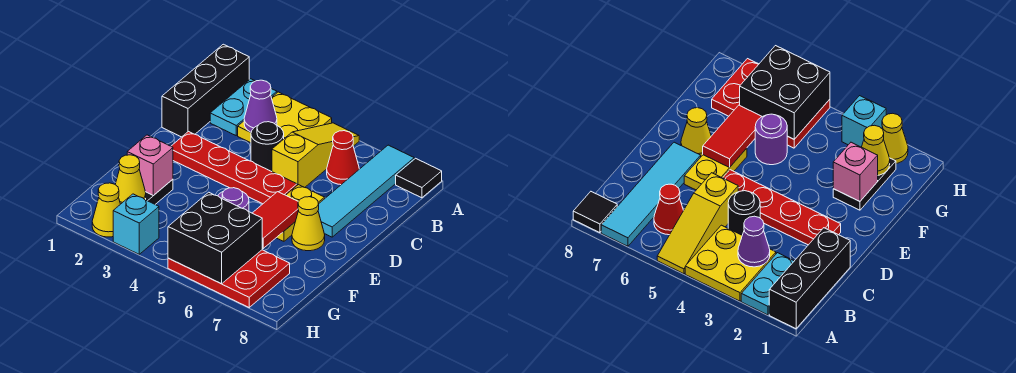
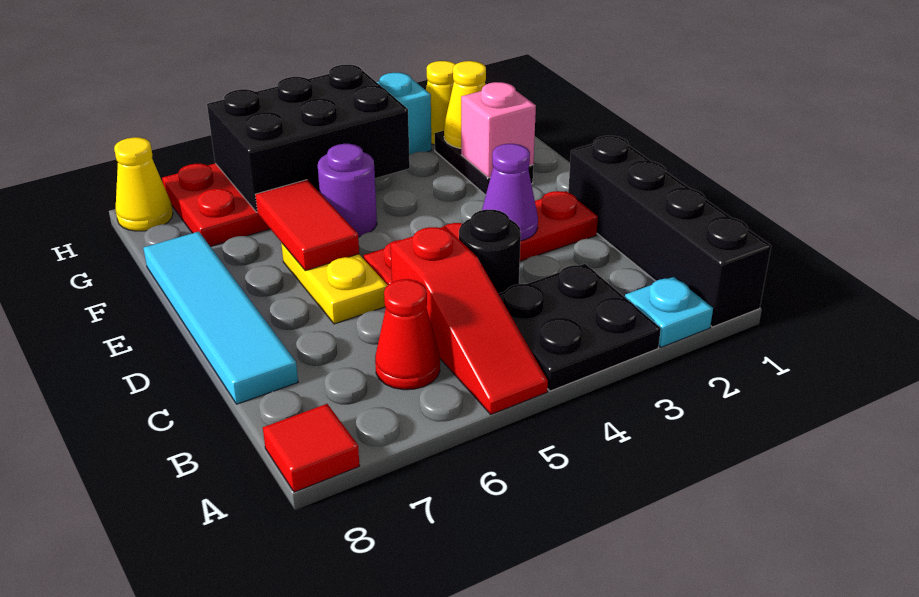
black 1x3 brick [162,44,249,137] -> black 1x4 brick [568,136,771,327]
cyan 1x2 plate [210,79,277,135] -> cyan 1x1 plate [625,277,713,347]
yellow 2x2 plate [238,92,332,143] -> black 2x2 plate [499,264,661,391]
yellow 1x3 slope [272,123,359,187] -> red 1x3 slope [390,226,548,414]
cyan 1x4 tile [318,145,414,237] -> cyan 1x4 tile moved to [143,232,298,404]
black 1x1 tile [396,158,442,198] -> red 1x1 tile [263,404,360,492]
purple 1x1 cone [244,80,277,132] -> purple 1x1 cone moved to [482,144,538,241]
yellow 1x1 cone [292,197,325,251] -> yellow 1x1 cone moved to [114,137,173,231]
black 2x2 brick [168,192,262,284] -> black 2x3 brick [207,65,410,212]

